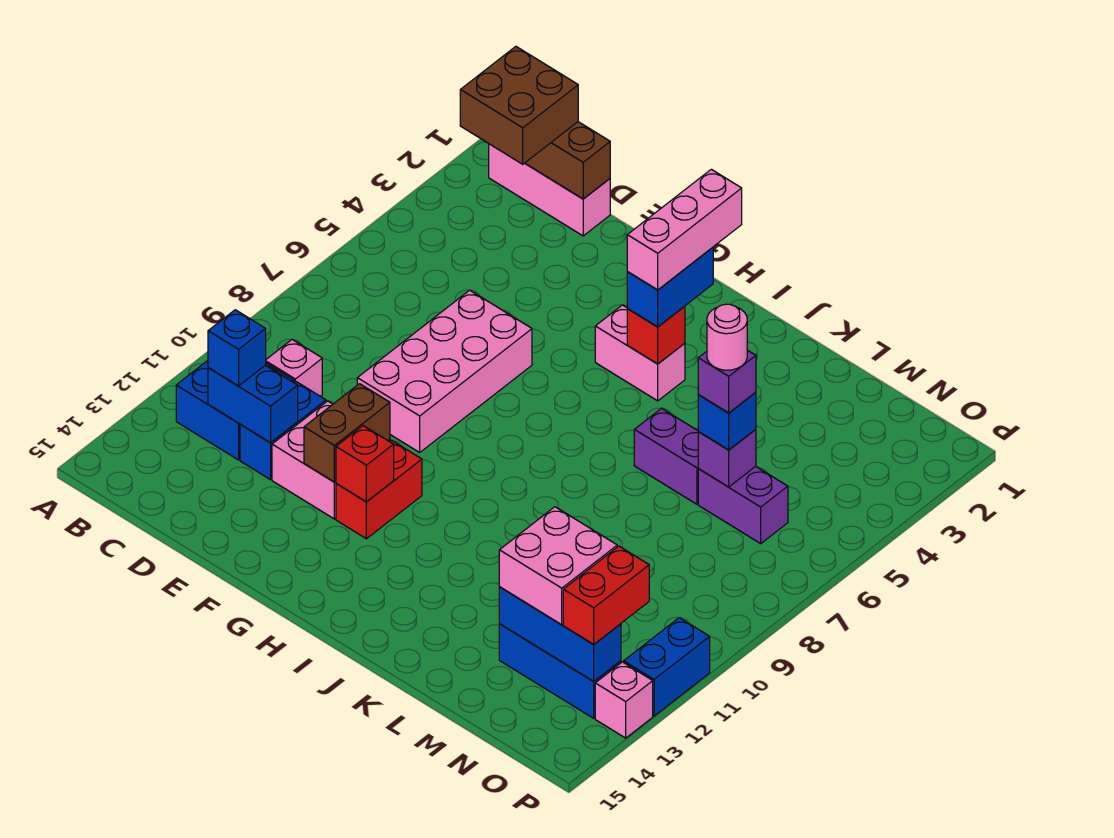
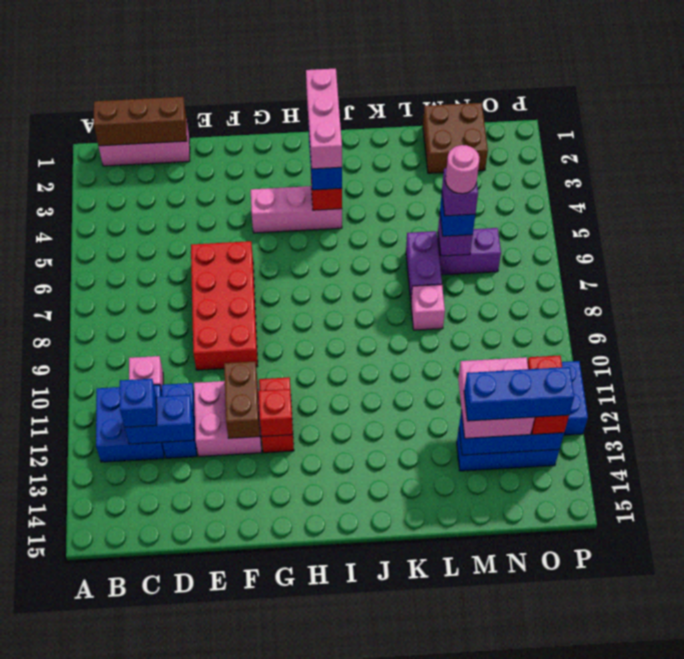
brown 2x2 brick [460,47,578,164] -> brown 2x2 brick moved to [423,103,488,173]
pink 2x4 brick [357,290,532,452] -> red 2x4 brick [191,241,258,370]
pink 1x2 brick [595,305,685,401] -> pink 1x3 brick [251,186,342,233]
purple 1x2 brick [634,408,699,504] -> purple 1x2 brick turned to [406,231,442,300]
none -> blue 1x3 brick [464,367,574,421]
pink 1x1 brick [595,662,653,738] -> pink 1x1 brick moved to [411,285,445,330]

